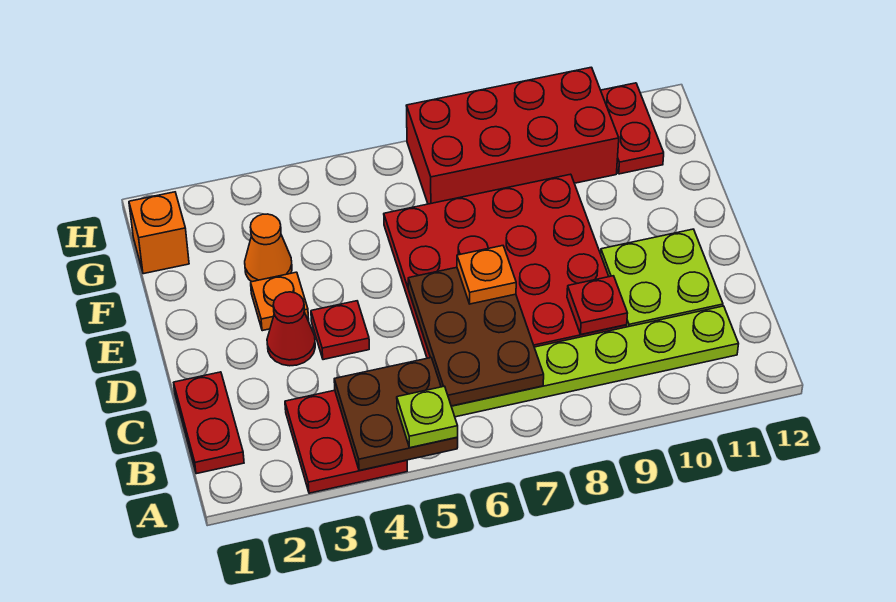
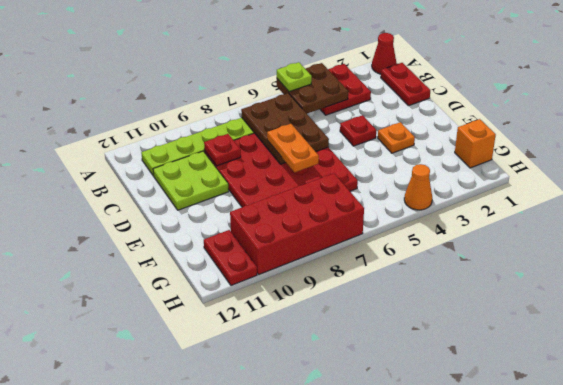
red 1x1 cone [267,292,315,366] -> red 1x1 cone moved to [372,33,397,74]
orange 1x1 plate [457,246,516,304] -> orange 1x2 plate [267,124,319,172]
orange 1x1 cone [245,214,292,282] -> orange 1x1 cone moved to [404,164,432,210]

